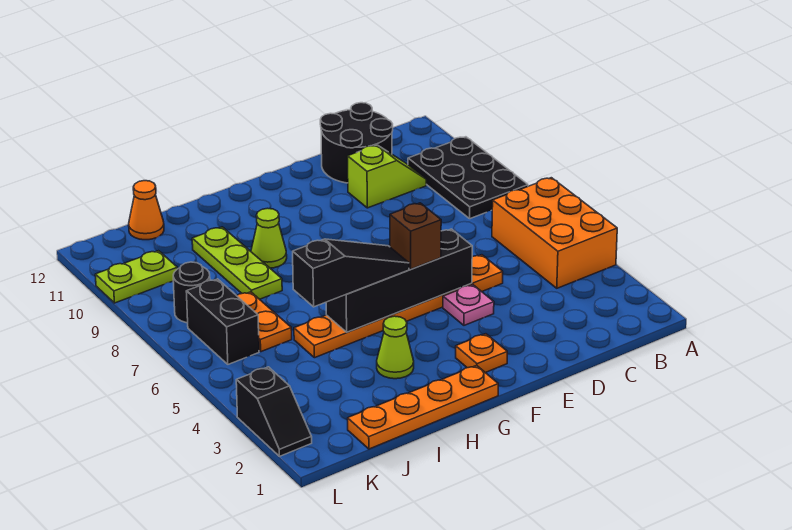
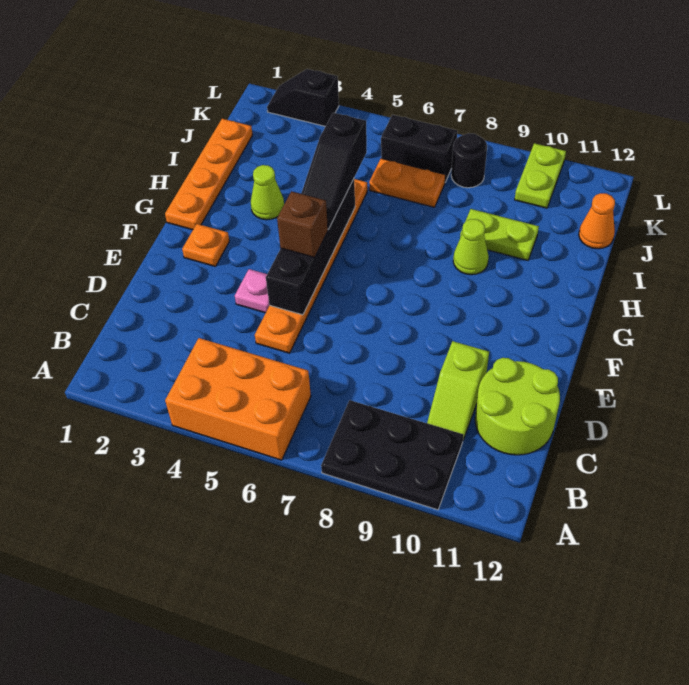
black 2x2 round brick [320,103,393,183] -> lime 2x2 round brick [475,358,560,455]
lime 1x3 plate [192,227,282,299] -> lime 1x2 plate [460,209,539,260]

